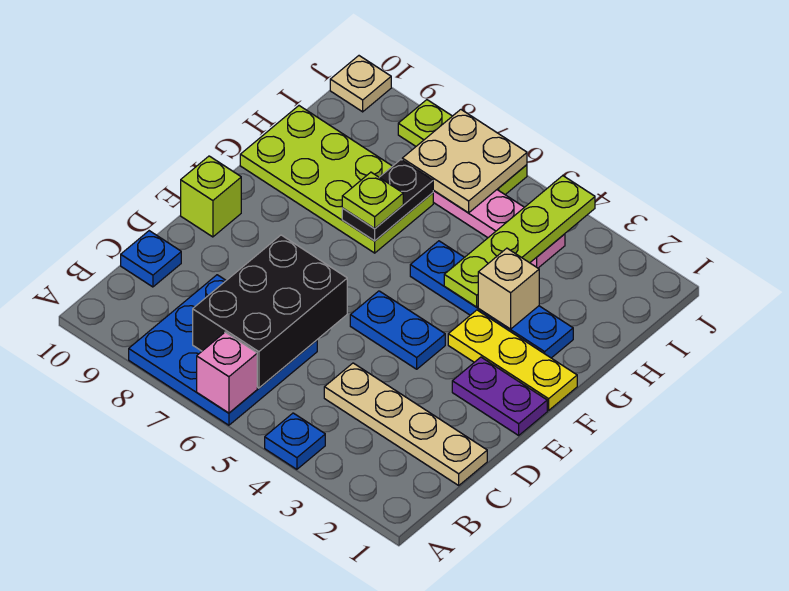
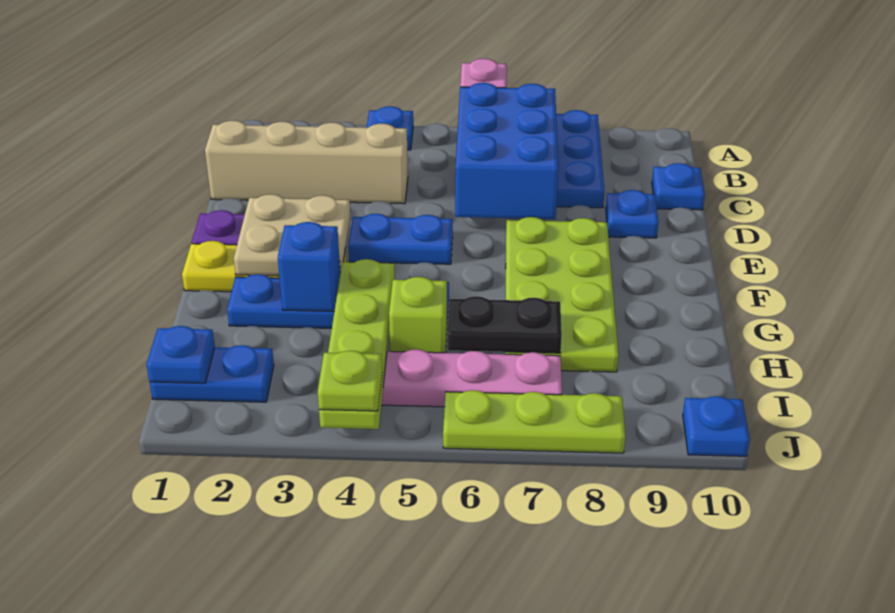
black 2x3 brick [193,235,347,388] -> blue 2x3 brick [455,83,559,219]
tan 1x4 plate [324,363,487,485] -> tan 1x4 brick [205,121,408,204]
none -> blue 1x1 plate [606,190,659,238]
lime 1x1 brick [181,156,241,237] -> lime 1x1 brick moved to [389,277,447,353]
tan 1x1 brick [478,248,539,329] -> blue 1x1 brick [278,222,340,311]
lime 2x4 plate [240,106,433,253] -> lime 2x4 plate turned to [505,217,619,372]
black 1x2 plate [342,160,434,241] -> black 1x2 plate turned to [448,296,562,353]
lime 1x1 plate [342,172,403,229] -> lime 1x1 plate moved to [318,351,382,411]
none -> blue 1x2 plate [150,345,274,402]
none -> blue 1x1 plate [147,326,215,383]
tan 2x2 plate [402,110,527,213] -> tan 2x2 plate moved to [234,194,350,276]
tan 1x1 plate [330,56,391,112] -> blue 1x1 plate [683,396,750,456]

